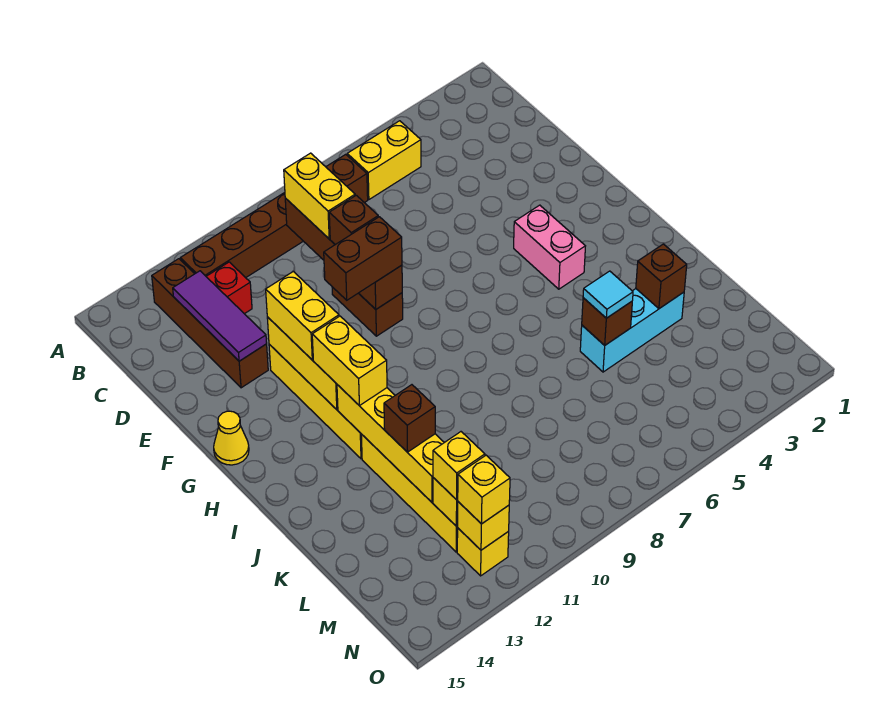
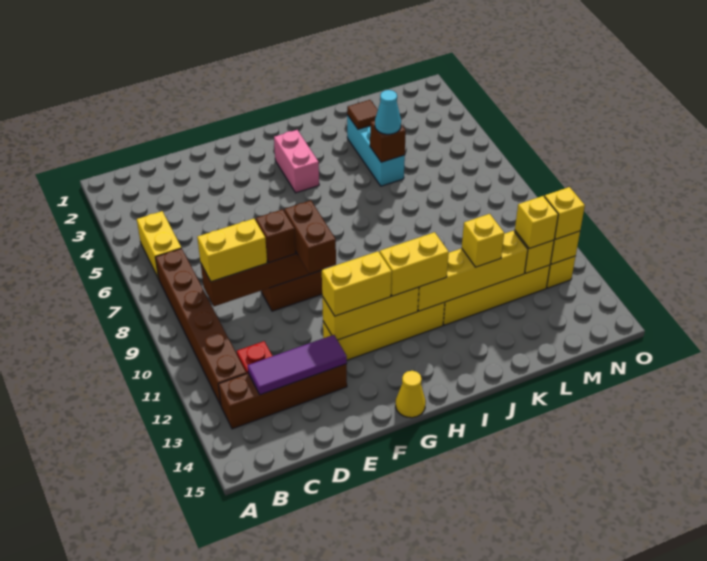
pink 1x2 brick [514,205,585,289] -> pink 1x2 brick turned to [274,130,319,193]
brown 1x1 brick [636,244,687,309] -> brown 1x1 tile [347,100,378,129]
cyan 1x1 tile [583,271,633,318] -> cyan 1x1 cone [375,90,401,134]
brown 1x1 brick [384,385,435,452] -> yellow 1x1 brick [462,214,504,267]

